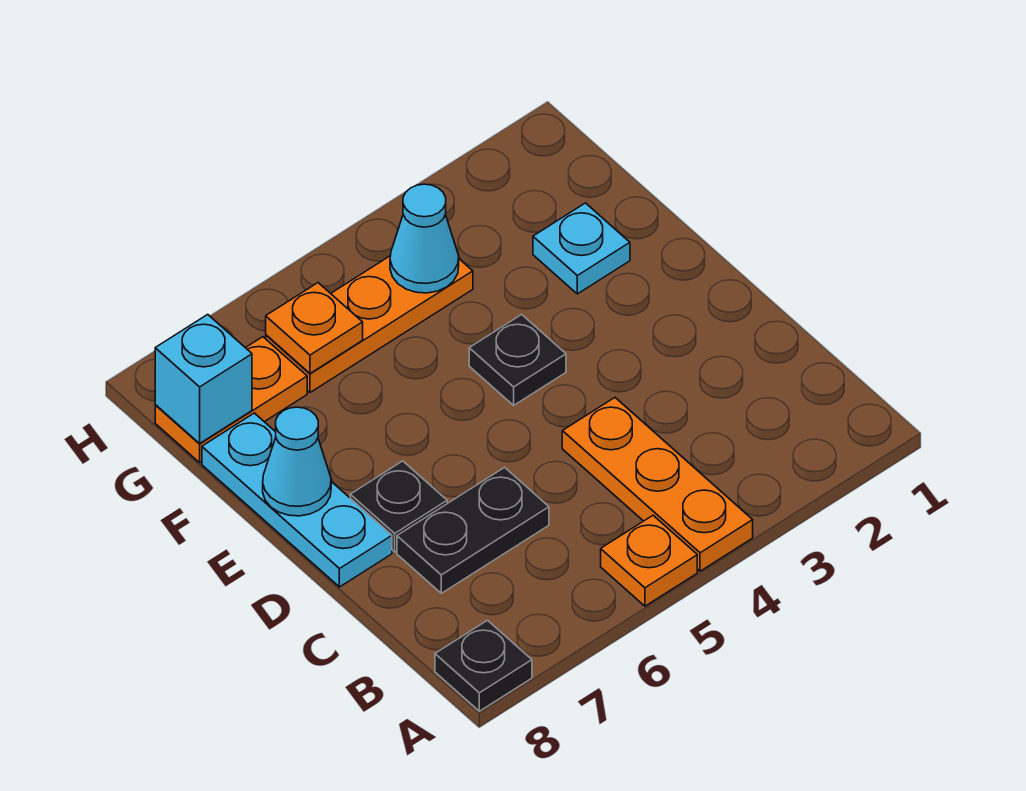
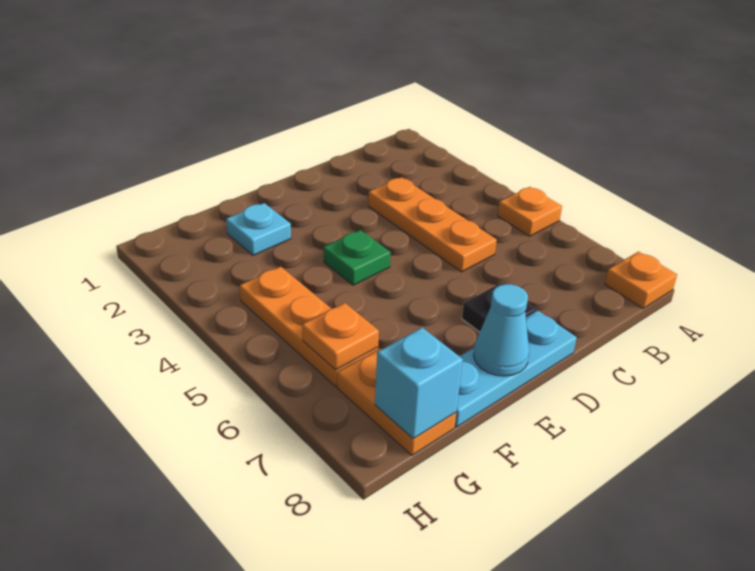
orange 1x3 plate [562,398,753,571] -> orange 1x3 plate turned to [368,177,497,272]
black 1x1 plate [435,620,532,711] -> orange 1x1 plate [605,252,677,308]
black 1x2 plate [397,467,549,593] -> none
black 1x1 plate [469,315,566,405] -> green 1x1 plate [323,230,391,285]
cyan 1x1 cone [390,184,459,293] -> none

